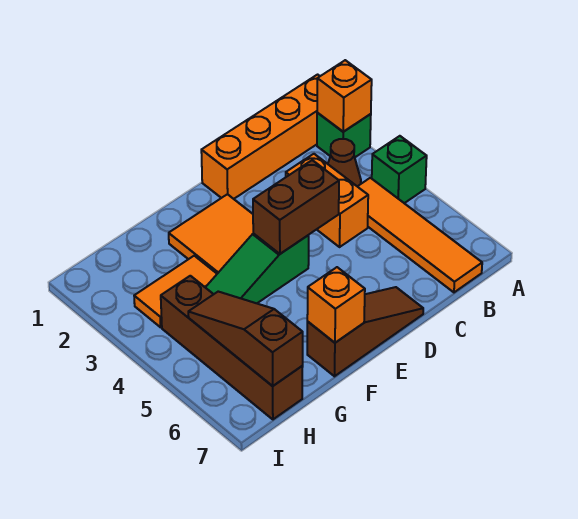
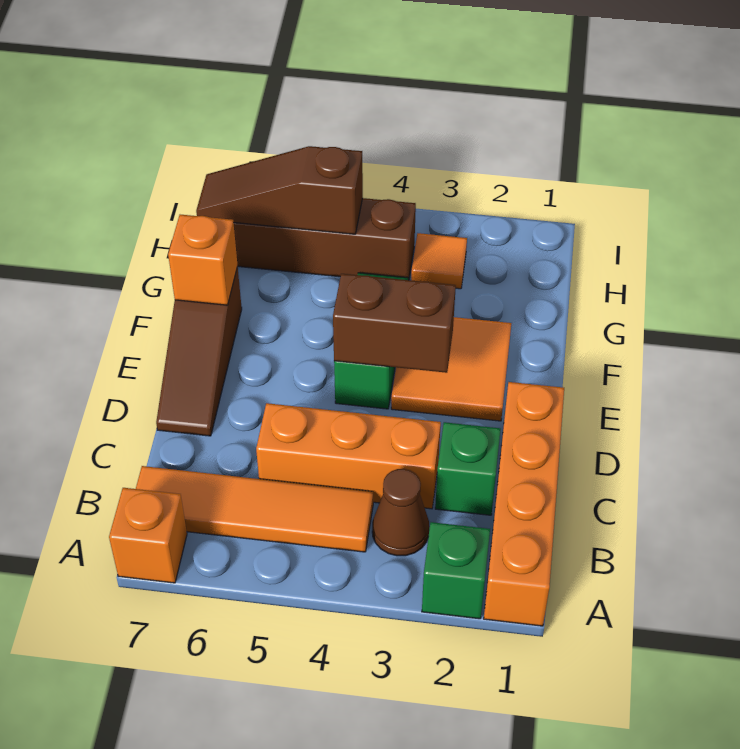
orange 1x1 brick [317,60,372,132] -> orange 1x1 brick moved to [109,488,187,583]
green 1x1 brick [372,136,427,203] -> green 1x1 brick moved to [435,422,501,515]
orange 1x2 brick [286,154,368,247] -> orange 1x3 brick [256,403,441,509]
brown 1x2 brick [253,160,339,254] -> brown 1x2 brick turned to [333,274,456,373]
orange 1x2 tile [134,256,217,327] -> orange 1x1 tile [411,233,467,289]
brown 1x3 slope [188,292,303,386] -> brown 1x3 slope turned to [196,146,363,234]

